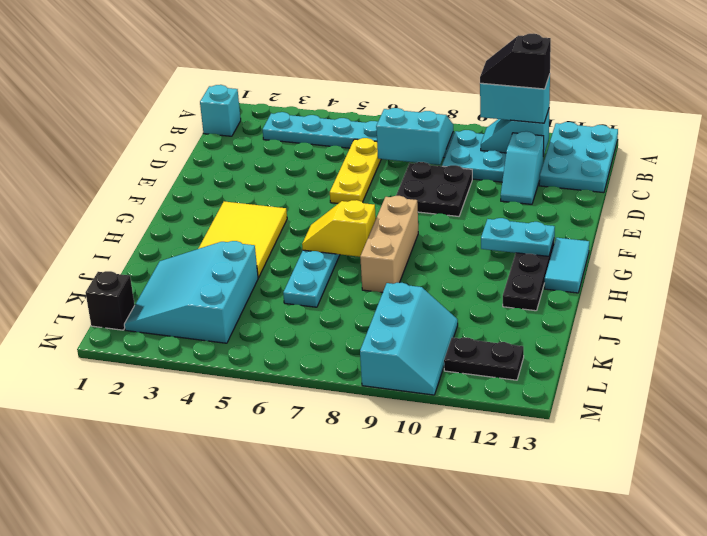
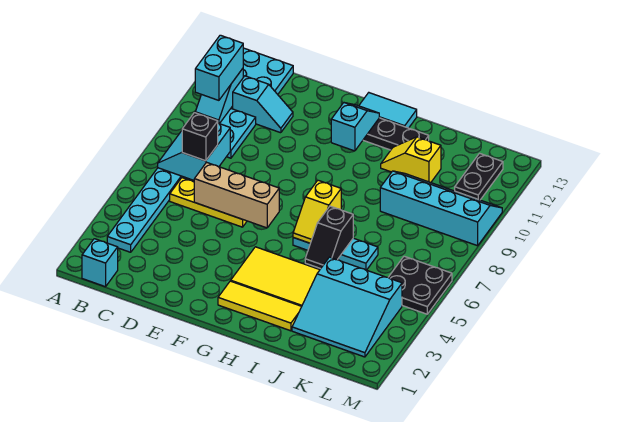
black 1x2 slope [480,34,551,89] -> black 1x2 slope moved to [305,206,353,269]
black 2x2 plate [396,162,472,216] -> black 2x2 plate moved to [388,256,452,314]
none -> yellow 1x3 tile [218,281,302,331]
tan 1x3 brick [360,196,418,293] -> tan 1x3 brick moved to [194,162,279,228]
cyan 1x2 plate [481,218,555,256] -> cyan 1x2 slope [331,103,379,151]
none -> yellow 1x2 slope [381,137,441,183]
cyan 2x3 slope [360,283,458,395] -> cyan 2x4 slope [380,171,502,246]
black 1x1 brick [86,271,135,330] -> black 1x1 brick moved to [182,113,218,161]

